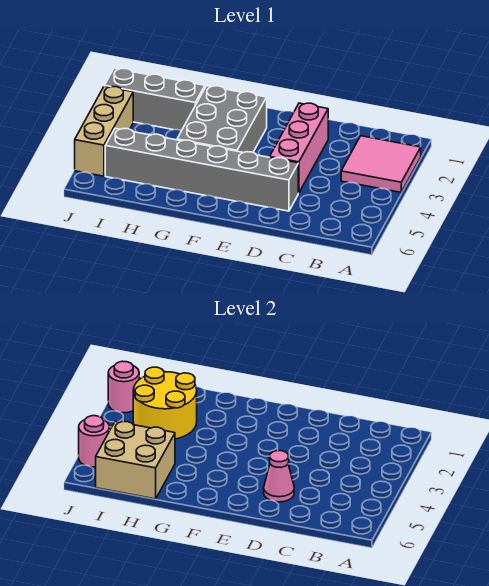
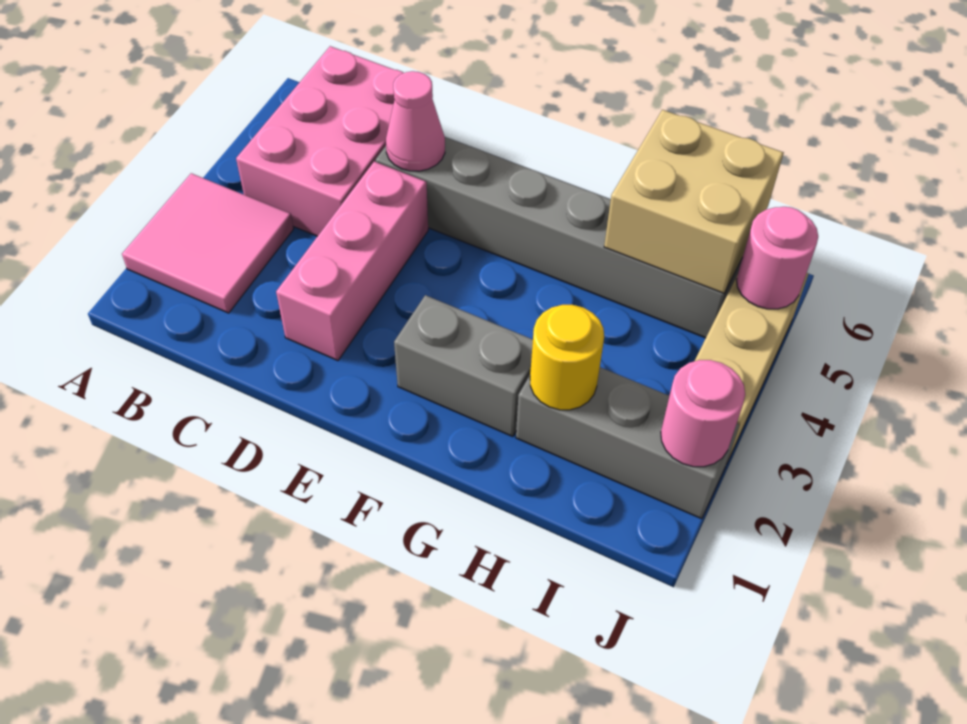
none -> pink 2x3 brick [236,46,403,236]
grey 2x3 brick [177,86,267,153] -> grey 1x2 brick [394,295,533,437]
yellow 2x2 round brick [133,367,197,439] -> yellow 1x1 round brick [530,305,604,410]

